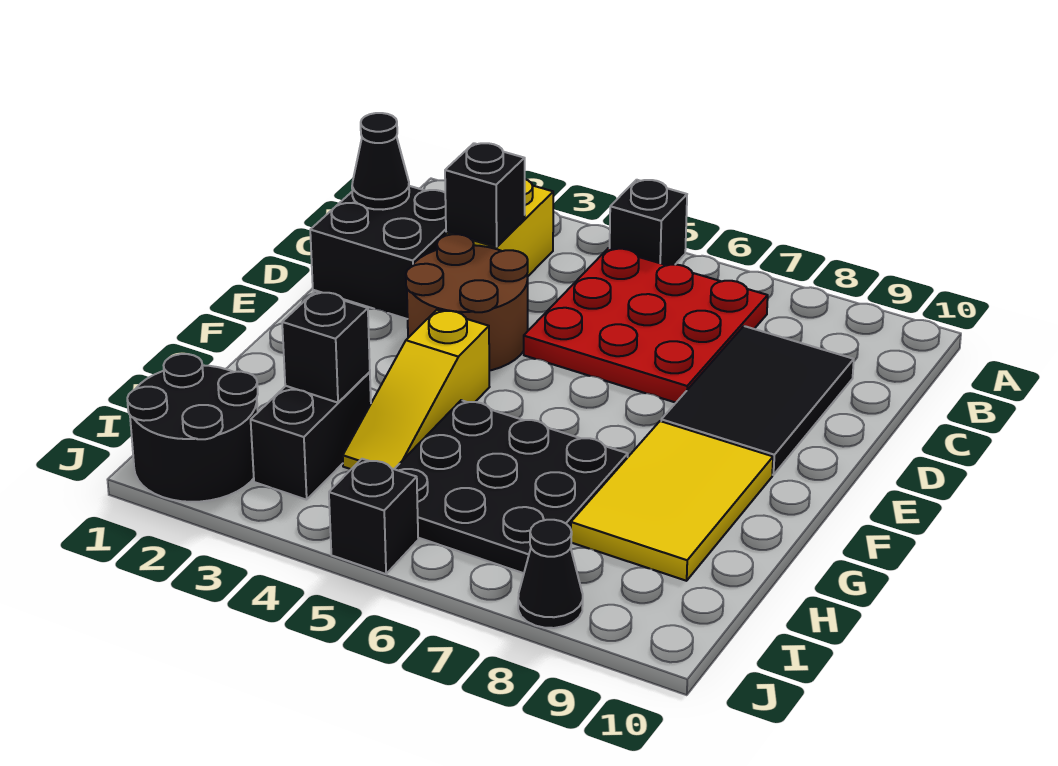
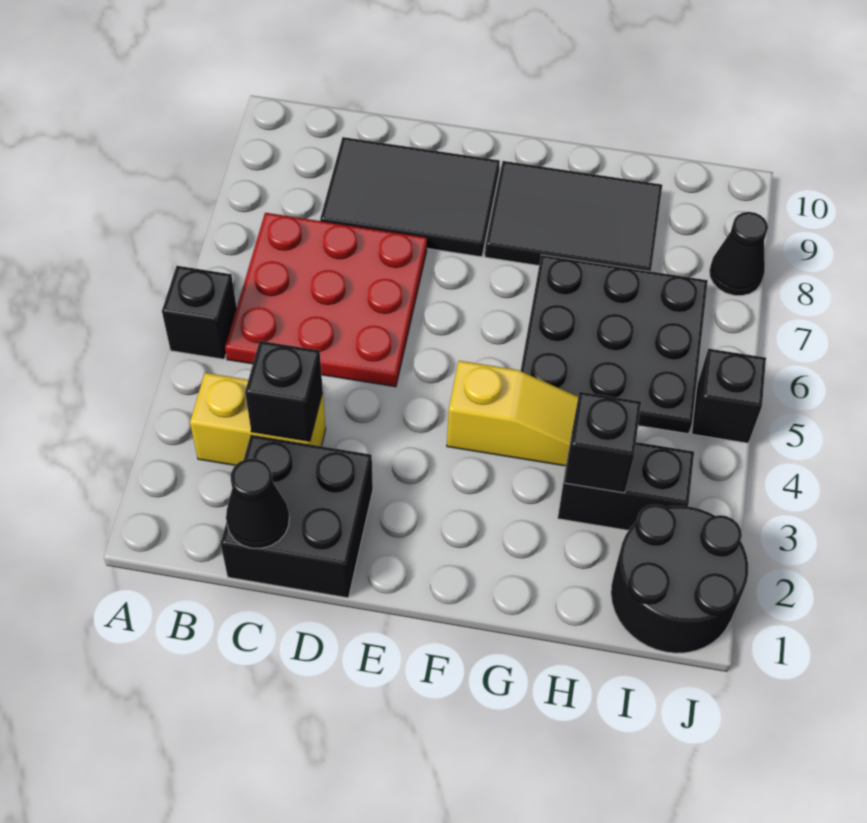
brown 2x2 round brick [406,234,528,371] -> none
yellow 2x3 tile [571,421,773,581] -> black 2x3 tile [485,161,662,271]

